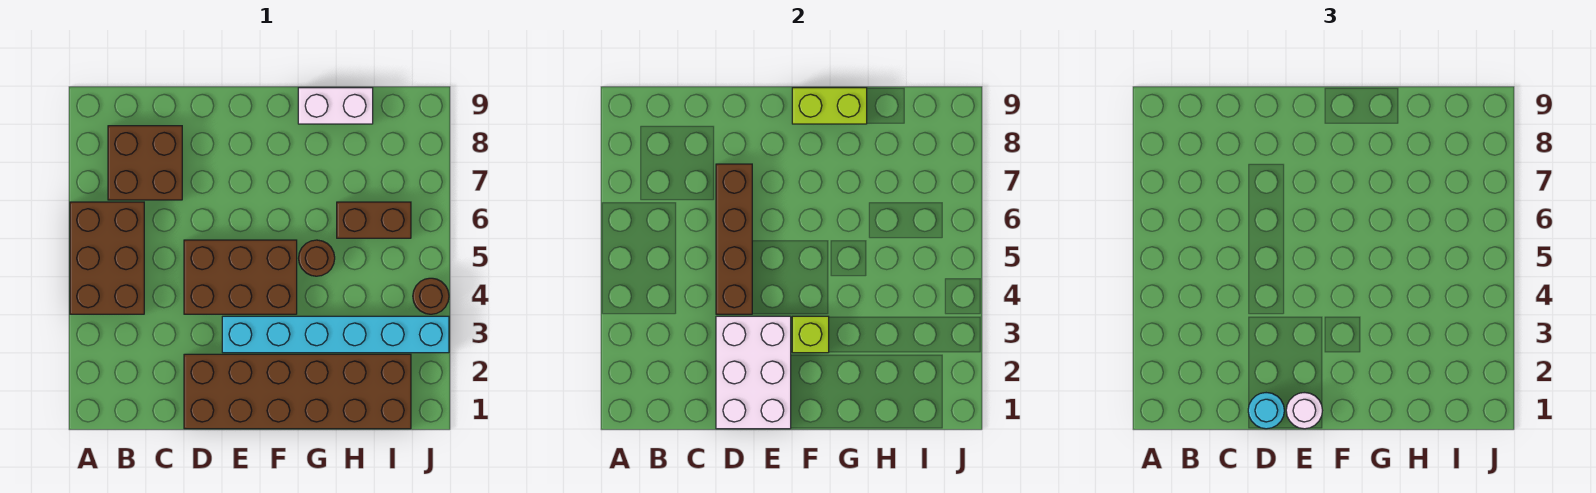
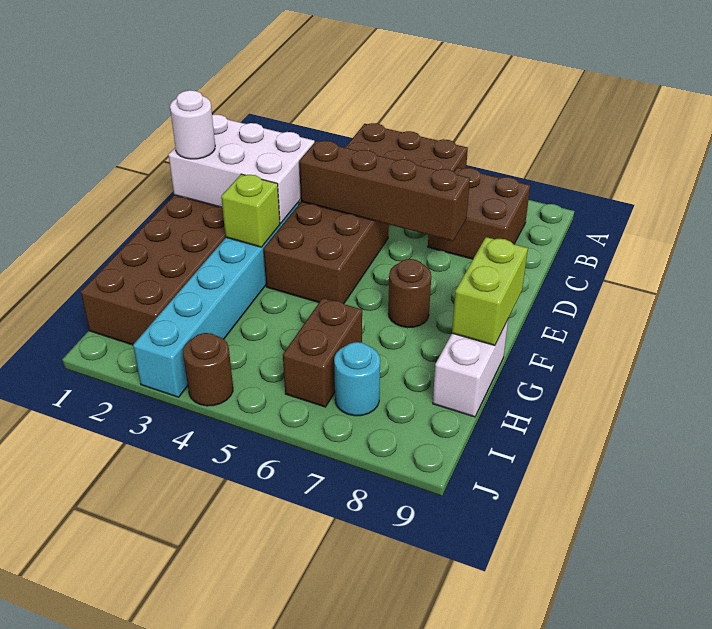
cyan 1x1 round brick [1248,393,1284,429] -> cyan 1x1 round brick moved to [334,342,380,416]
brown 1x1 round brick [299,240,335,276] -> brown 1x1 round brick moved to [388,259,431,328]

